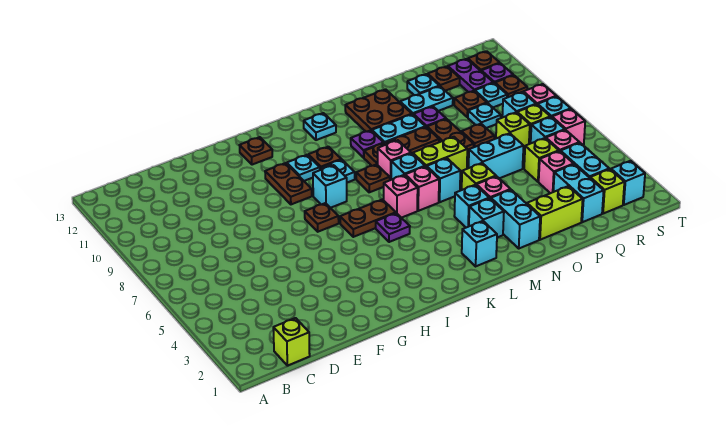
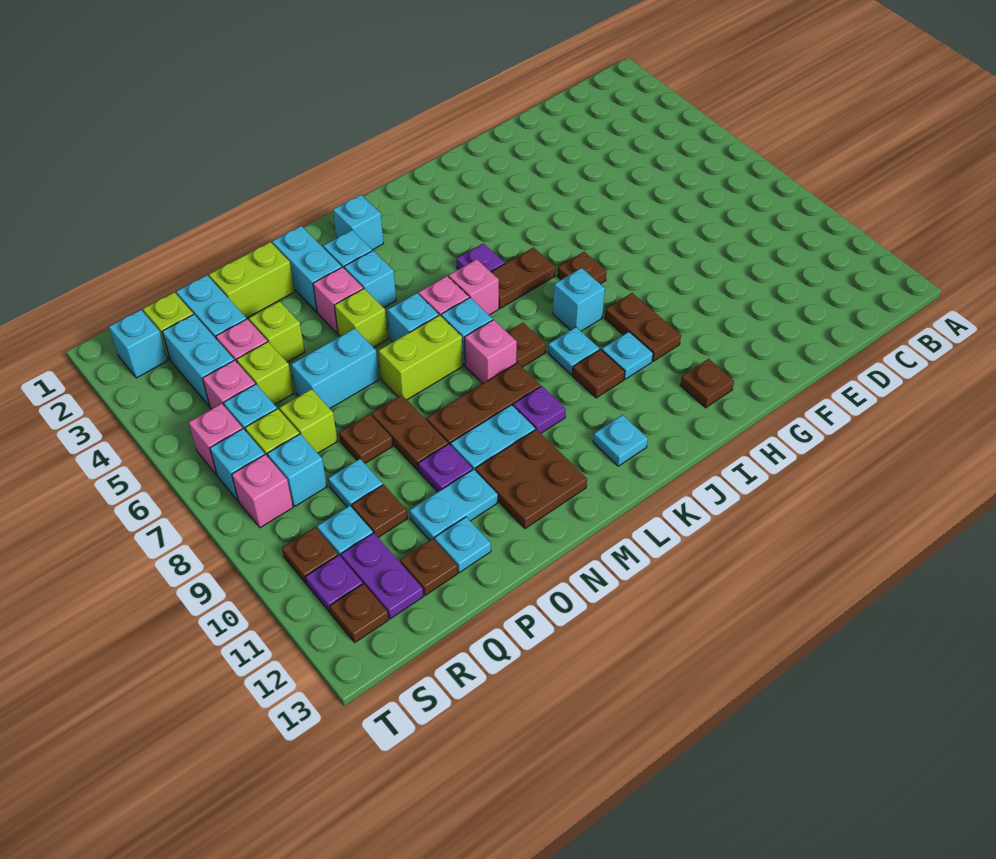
lime 1x1 brick [273,318,310,366] -> lime 1x1 brick moved to [249,301,305,362]

